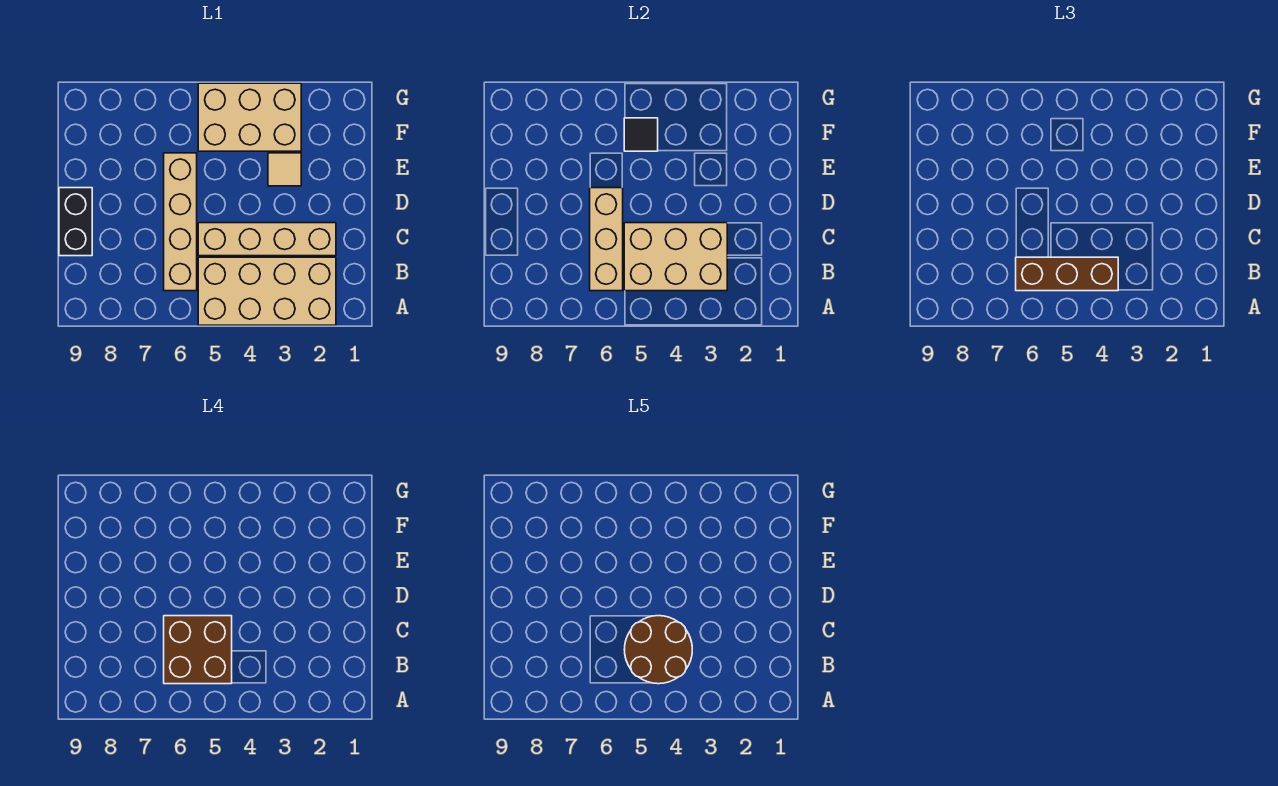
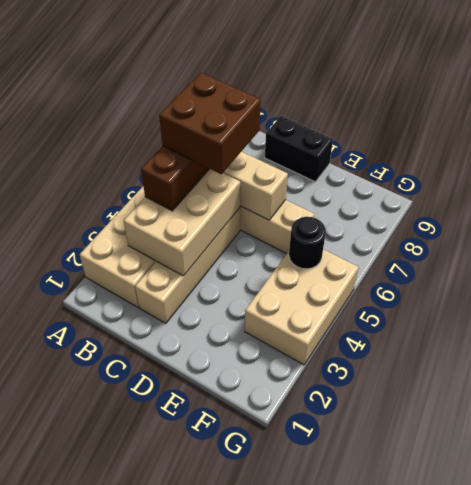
brown 2x2 round brick [624,616,692,684] -> none
tan 1x1 tile [268,153,301,186] -> none
black 1x1 tile [624,118,658,151] -> black 1x1 round brick [289,217,326,269]

